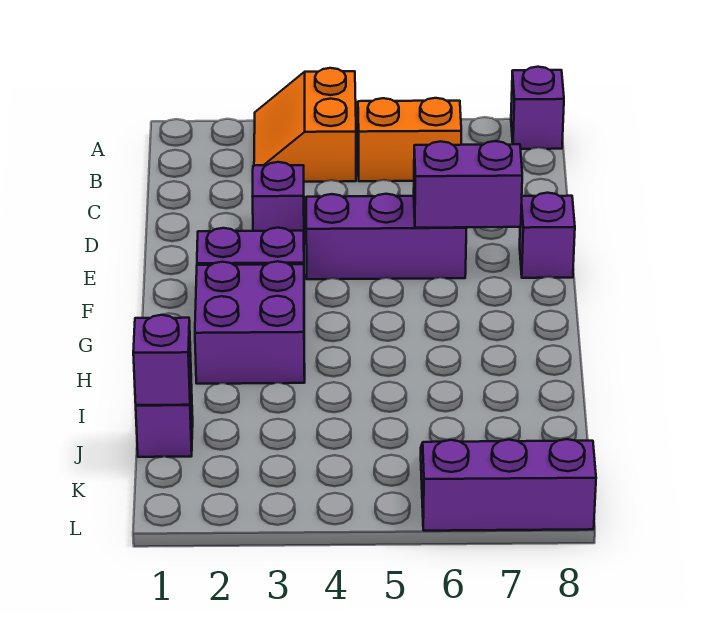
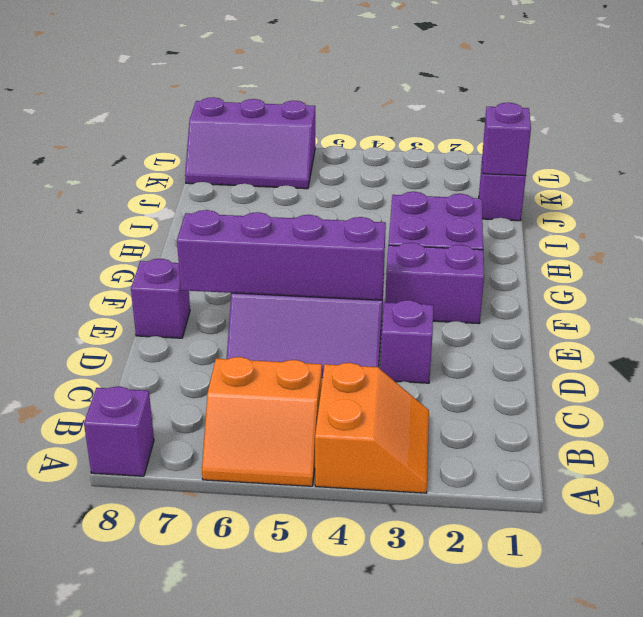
purple 1x2 brick [414,141,522,228] -> purple 1x4 brick [177,210,386,300]

